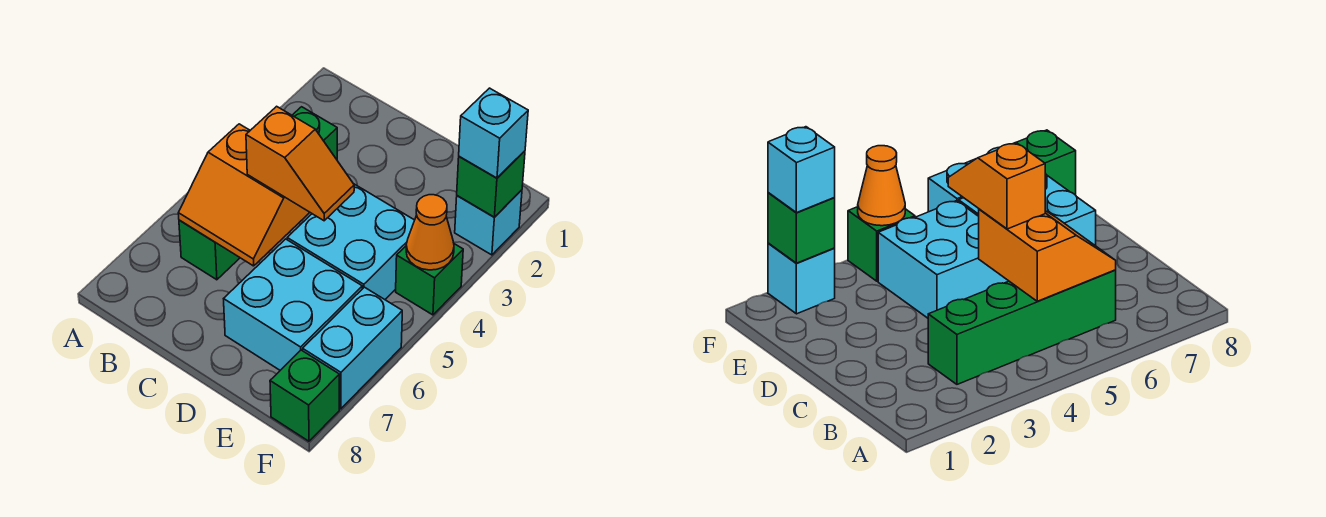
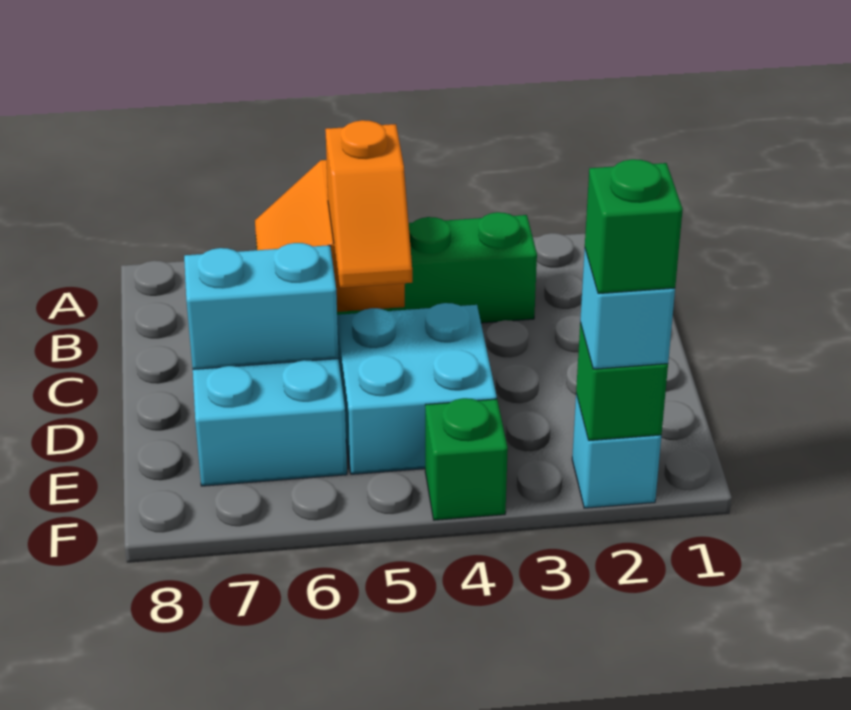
orange 1x1 cone [406,195,454,270] -> none
cyan 1x2 brick [303,287,402,409] -> cyan 1x2 brick moved to [184,243,339,369]
green 1x1 brick [270,350,339,441] -> green 1x1 brick moved to [585,159,683,294]

